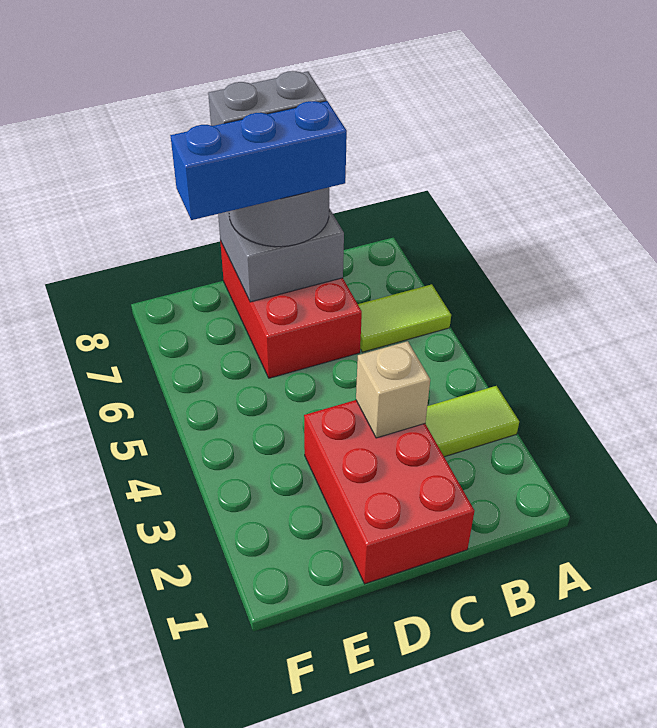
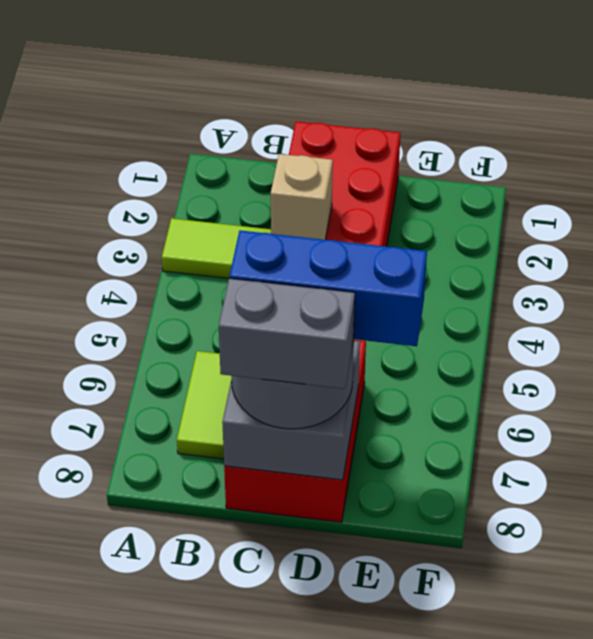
lime 1x2 tile [358,284,451,352] -> lime 1x2 tile turned to [177,351,232,459]

